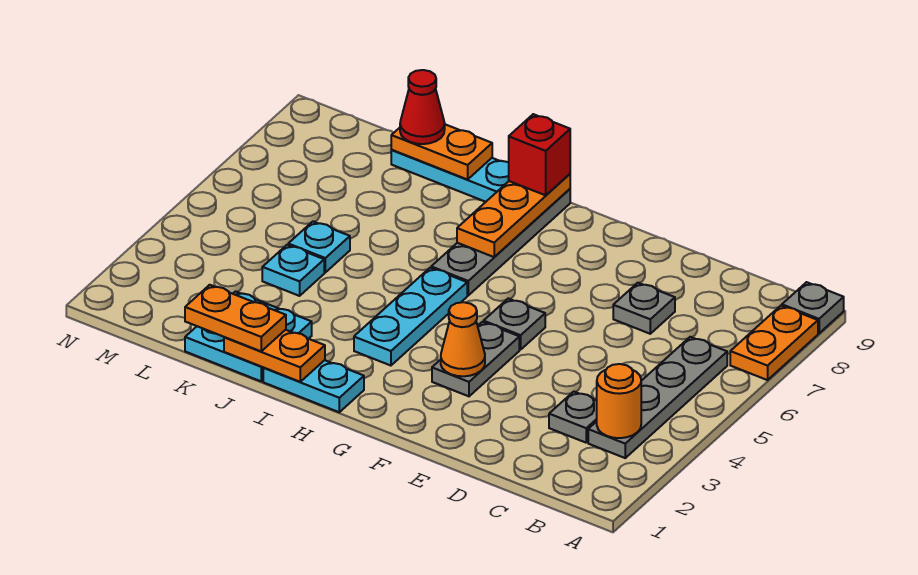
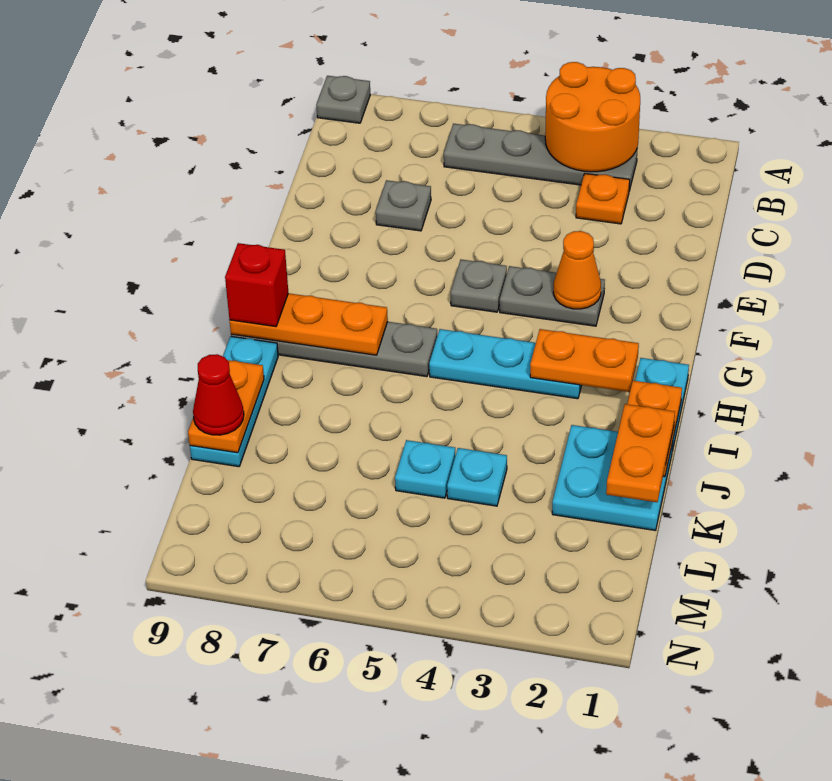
orange 1x2 plate [730,306,818,380] -> orange 1x2 plate moved to [530,329,639,392]
orange 1x1 round brick [597,364,641,438] -> orange 2x2 round brick [545,62,640,172]
grey 1x1 plate [549,392,597,443] -> orange 1x1 plate [576,174,630,224]

